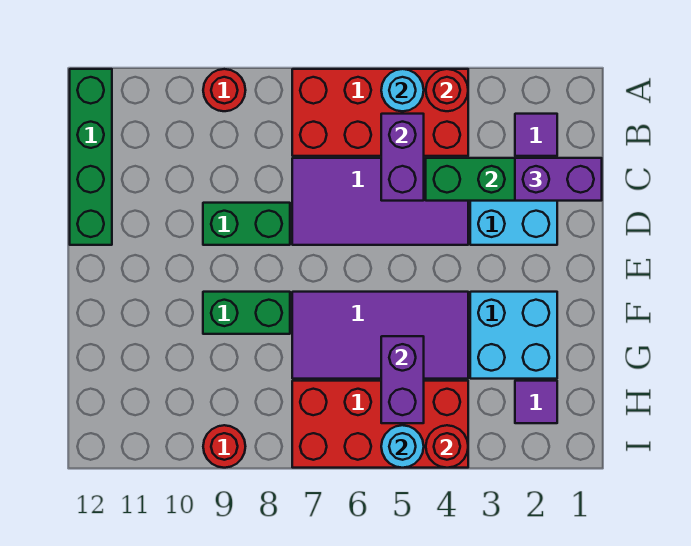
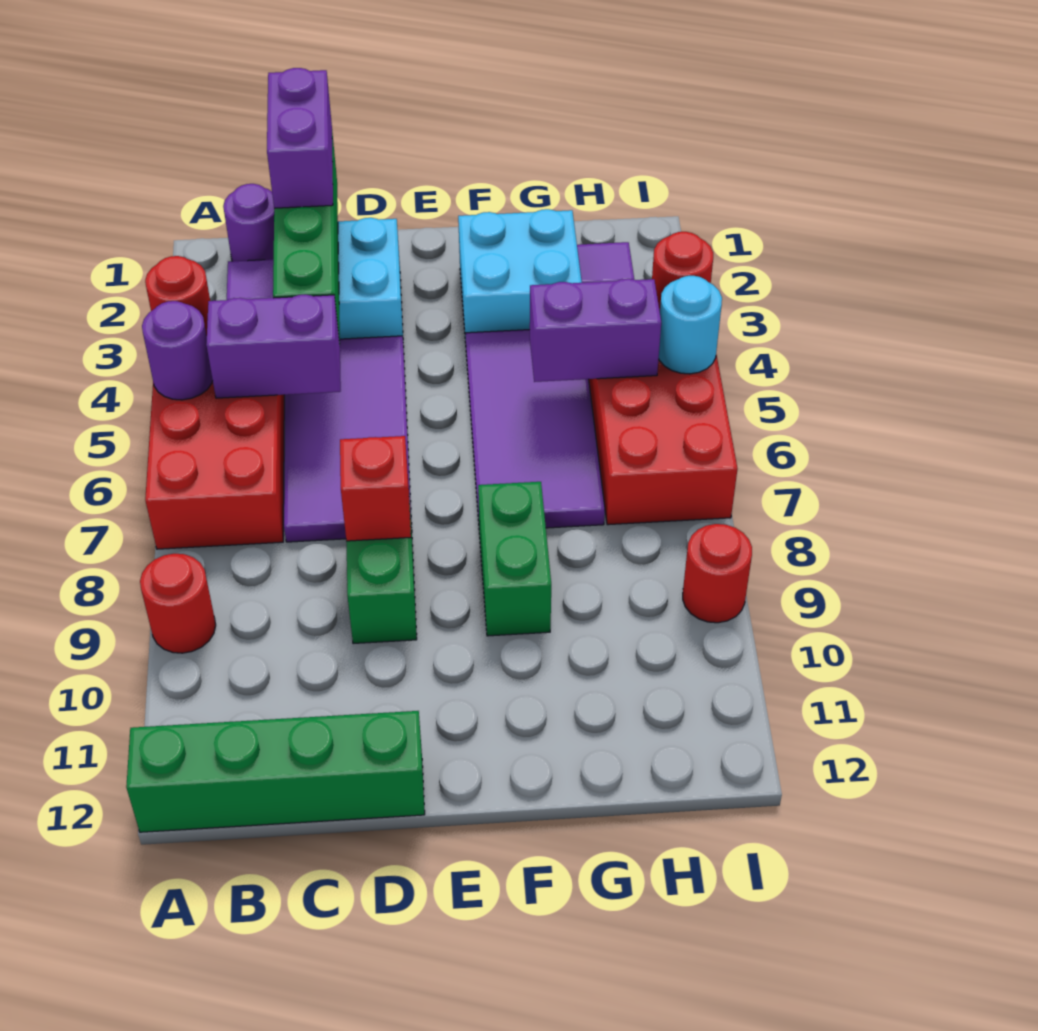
cyan 1x1 round brick [381,69,424,111] -> purple 1x1 round brick [142,301,213,400]
none -> purple 1x1 round brick [223,184,274,261]
none -> red 1x1 brick [340,436,411,541]

